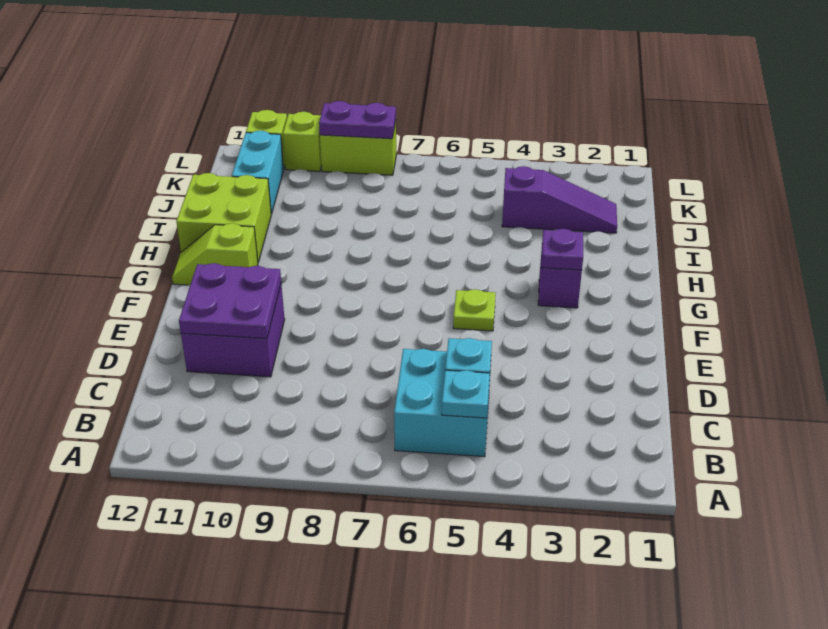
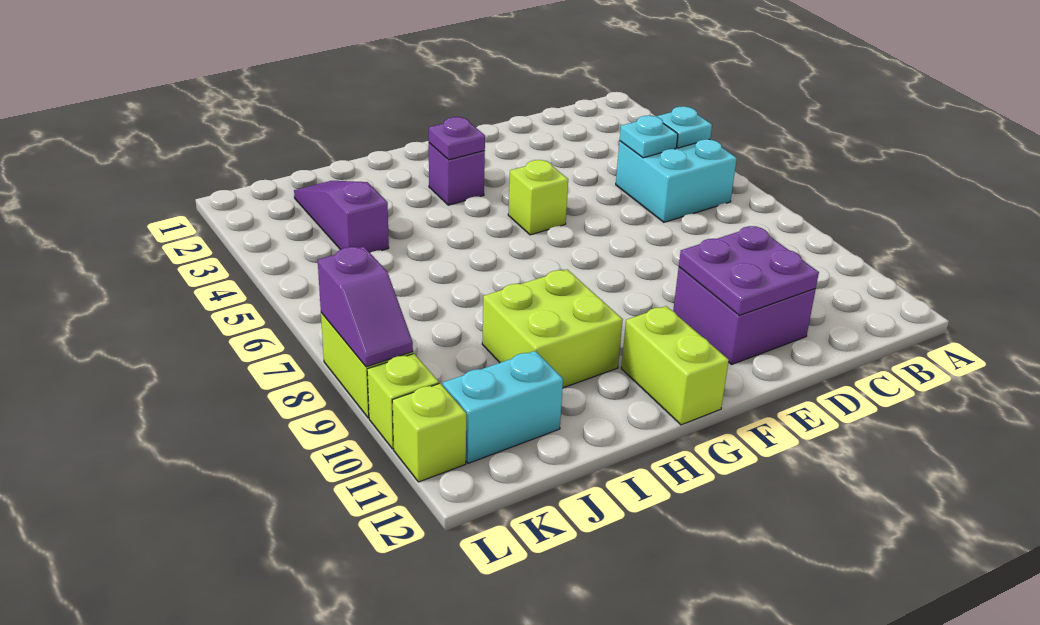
lime 1x1 plate [453,289,496,331] -> lime 1x1 brick [508,160,568,235]
lime 1x2 slope [172,223,258,285] -> lime 1x2 brick [621,306,729,425]
lime 2x2 brick [176,173,271,262] -> lime 2x2 brick moved to [482,270,623,388]
purple 1x2 plate [319,101,396,139] -> purple 1x2 slope [318,247,413,367]

